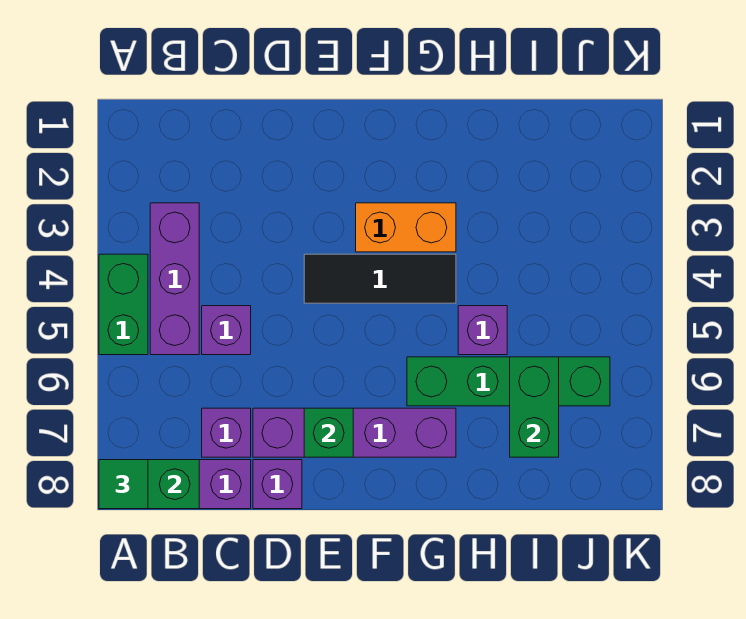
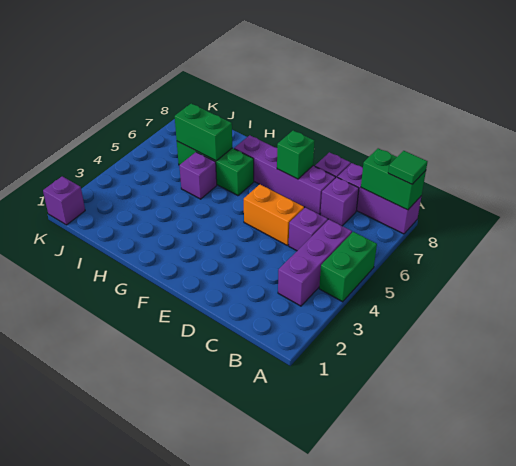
black 1x3 tile [304,254,456,303] -> none
orange 1x2 brick [356,203,456,252] -> orange 1x2 brick moved to [244,184,304,245]
green 1x4 brick [407,357,610,406] -> green 1x3 brick [177,141,254,195]
green 1x2 brick [510,357,559,457] -> green 1x2 brick turned to [175,104,232,161]
none -> purple 1x1 brick [43,176,85,225]

